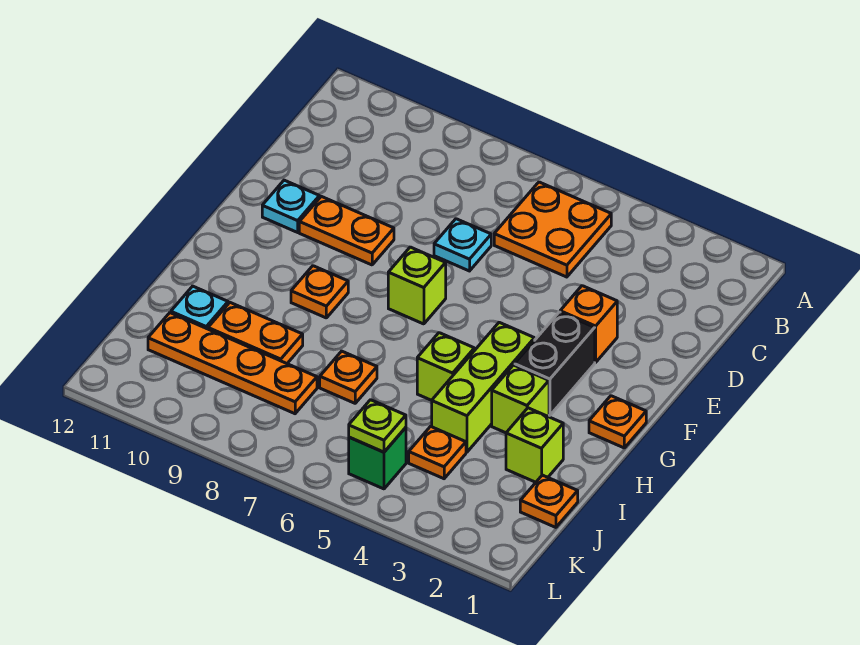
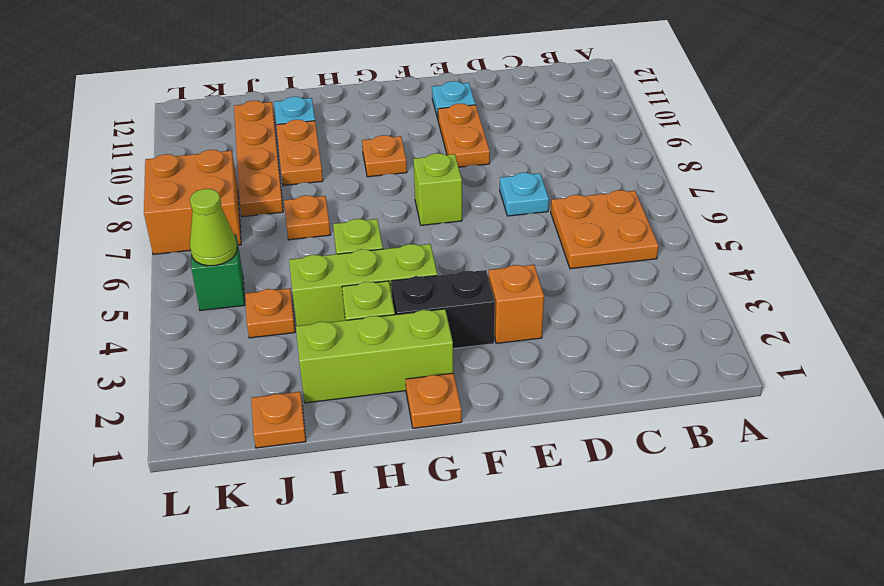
lime 1x1 brick [506,408,563,482] -> lime 1x3 brick [296,309,453,403]
lime 1x1 plate [349,400,406,452] -> lime 1x1 cone [190,189,237,266]
none -> orange 2x2 brick [144,150,241,254]

